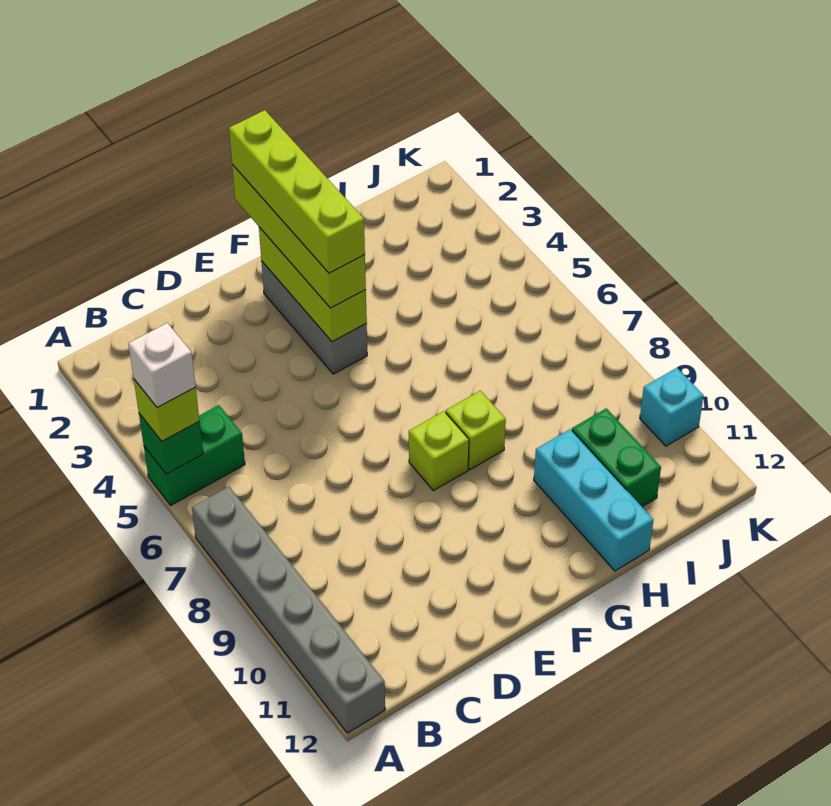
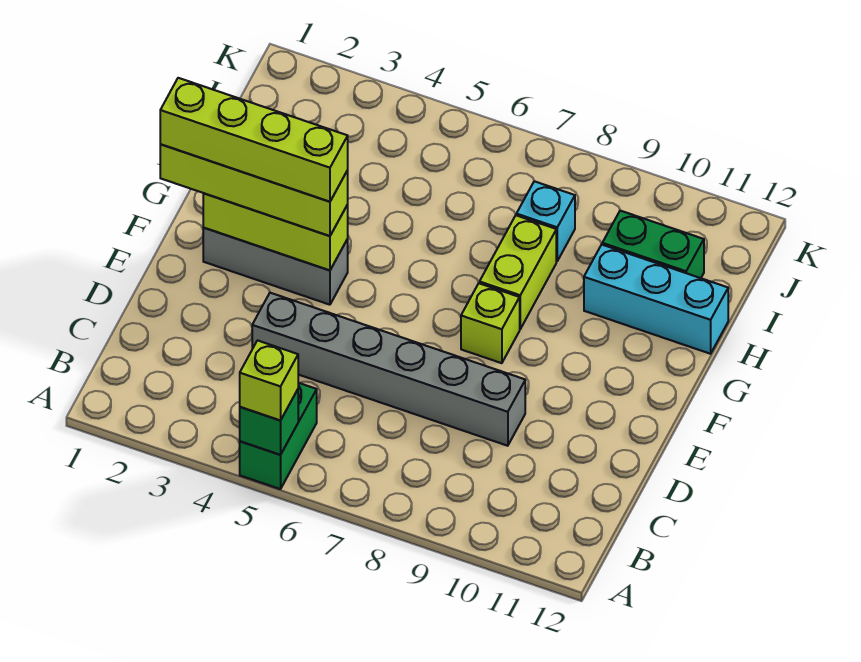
white 1x1 brick [128,323,196,408] -> none
grey 1x6 brick [192,487,385,733] -> grey 1x6 brick moved to [252,293,525,446]
lime 1x1 brick [446,391,506,470] -> lime 1x2 brick [480,215,556,329]
cyan 1x1 brick [640,368,704,446] -> cyan 1x1 brick moved to [516,181,575,261]

